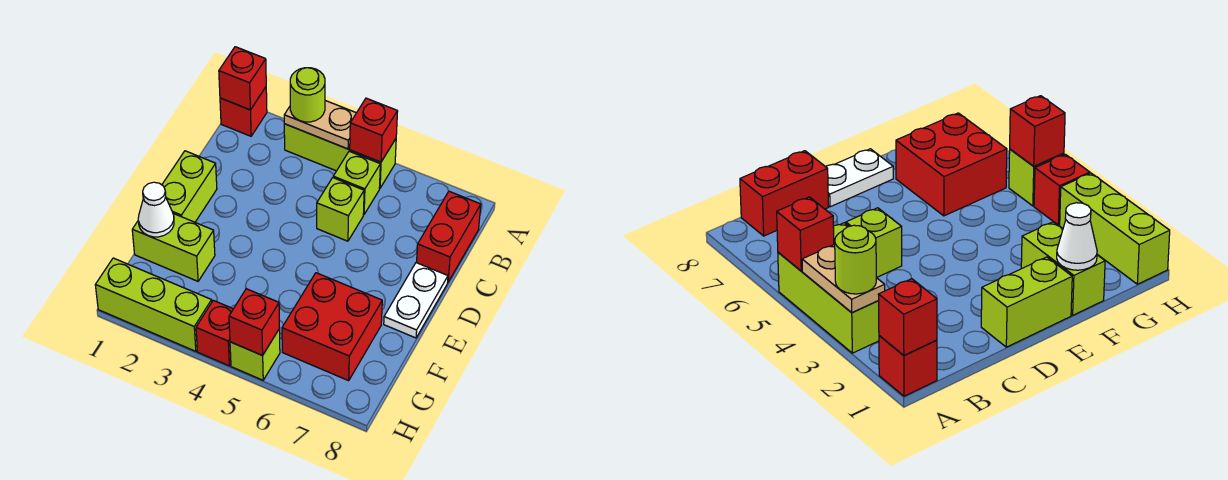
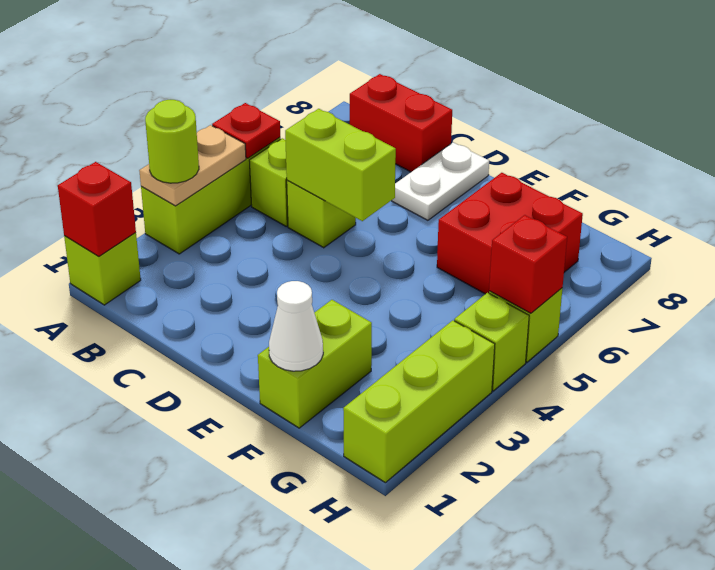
red 1x1 brick [220,87,267,136] -> lime 1x1 brick [64,233,141,305]
red 1x1 brick [350,98,398,162] -> red 1x1 plate [212,103,280,158]
lime 1x2 brick [162,151,217,222] -> lime 1x2 brick moved to [285,109,396,221]
white 1x2 plate [384,263,448,338] -> white 1x2 plate turned to [392,142,489,220]
red 1x1 brick [196,300,233,366] -> lime 1x1 brick [454,293,529,391]

